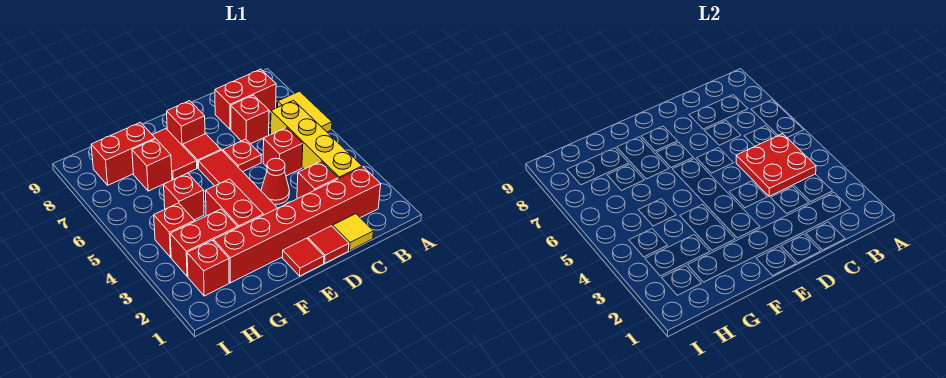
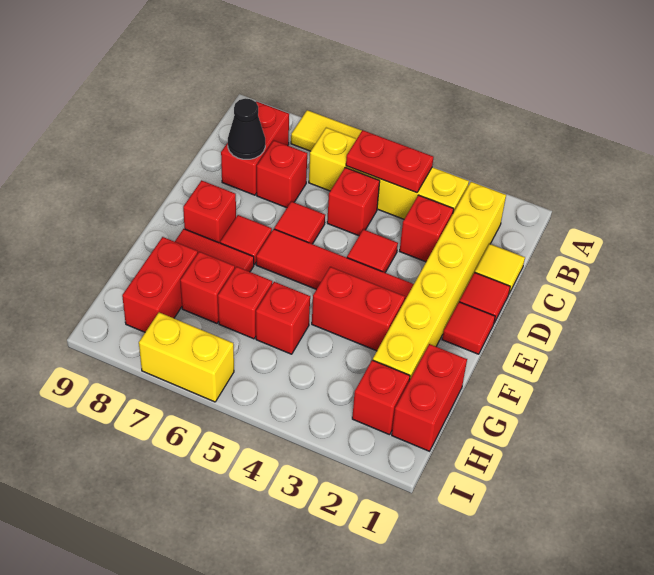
red 1x6 brick [214,167,381,283] -> yellow 1x6 brick [373,182,506,381]
red 2x2 plate [736,134,816,196] -> red 1x2 plate [346,130,434,193]
none -> black 1x1 cone [228,98,265,159]
red 1x1 cone [261,158,289,205] -> red 1x1 tile [347,229,398,273]
red 1x1 plate [223,139,261,172] -> red 1x1 tile [274,201,325,244]
red 1x2 brick [170,209,238,277] -> red 1x2 brick moved to [392,344,467,451]
red 1x1 brick [154,203,195,257] -> red 1x1 brick moved to [218,267,272,339]
none -> yellow 1x2 brick [139,312,234,402]

